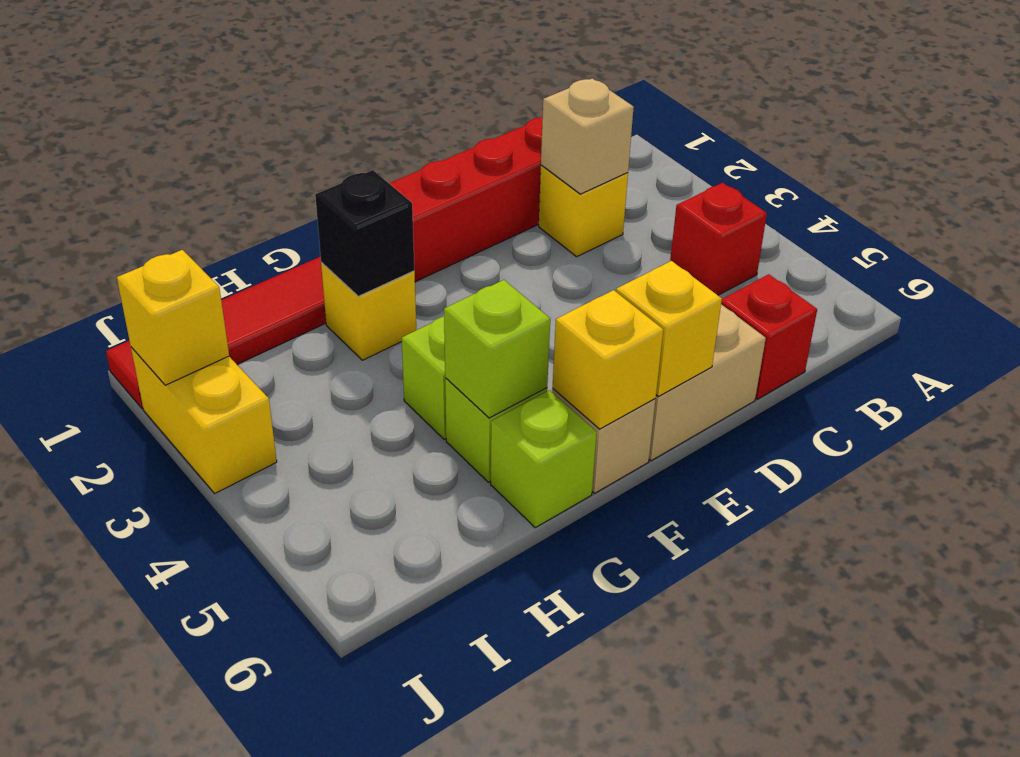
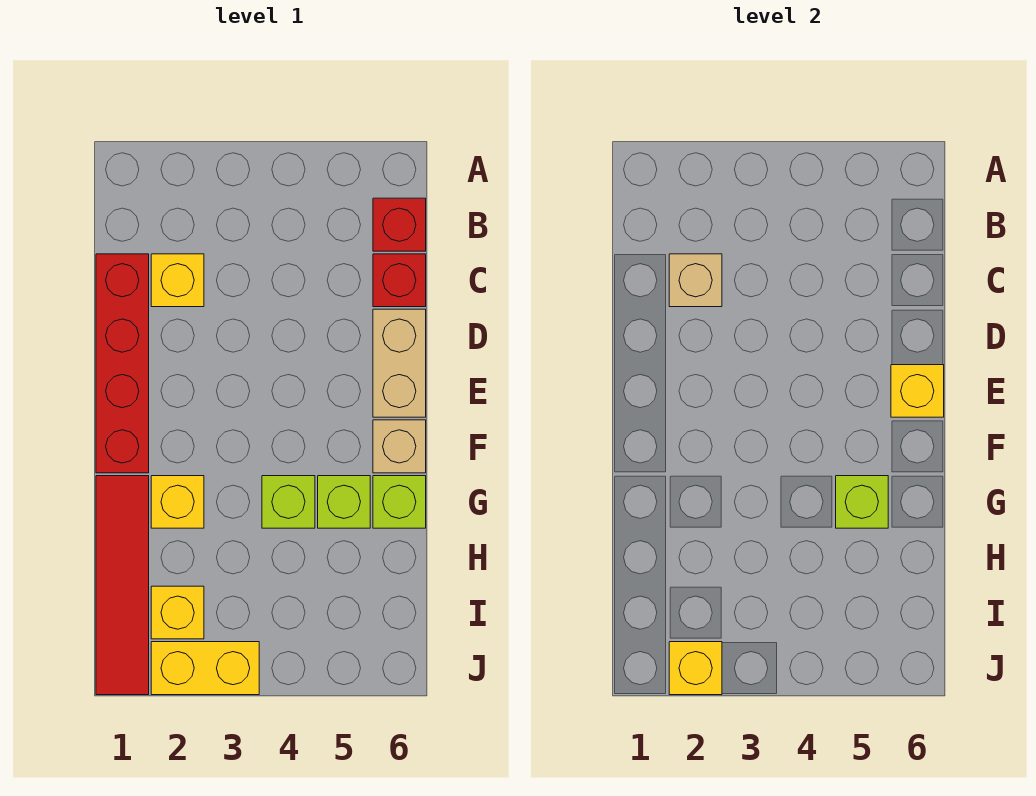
red 1x1 brick [670,183,767,295] -> red 1x1 brick moved to [373,198,426,251]
yellow 1x1 brick [552,290,663,429] -> yellow 1x1 brick moved to [151,586,204,639]
black 1x1 brick [315,170,414,296] -> none

